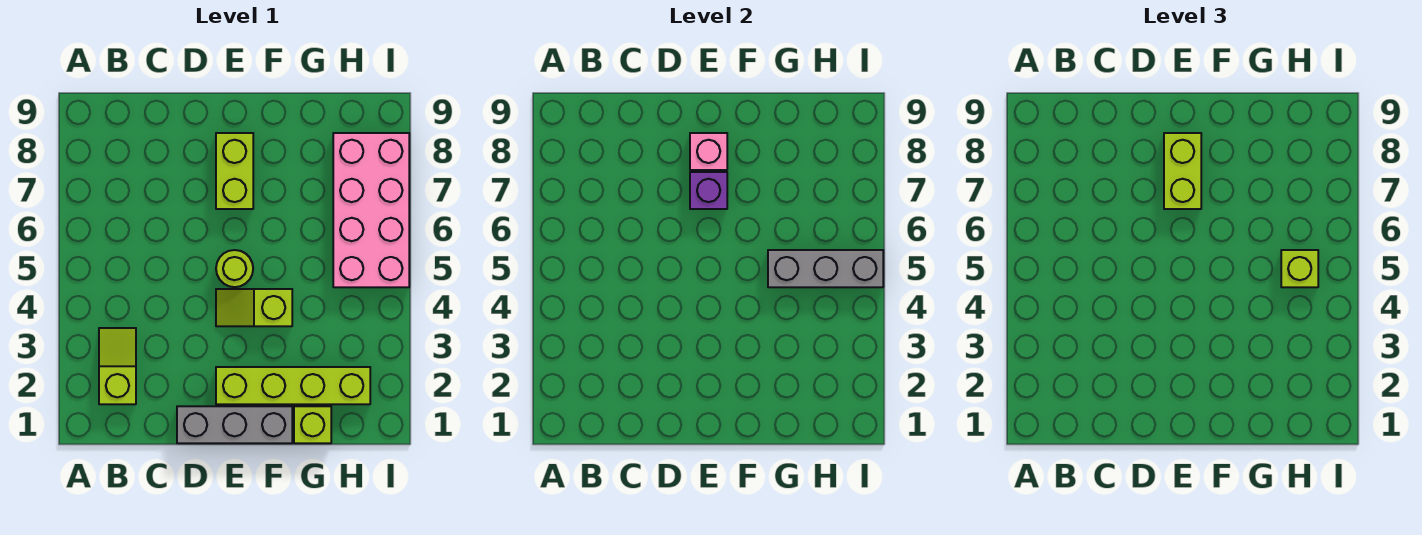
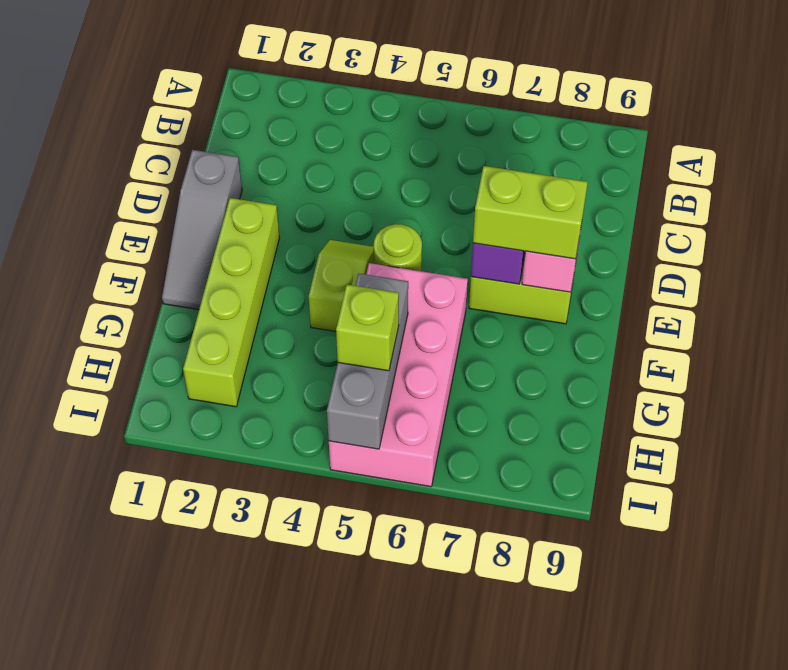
lime 1x2 slope [99,328,136,404] -> none
grey 1x3 brick [177,406,292,443] -> grey 1x3 slope [162,150,242,310]
lime 1x1 brick [294,406,331,443] -> none
pink 2x4 brick [333,133,409,287] -> pink 2x4 brick turned to [329,263,468,487]

